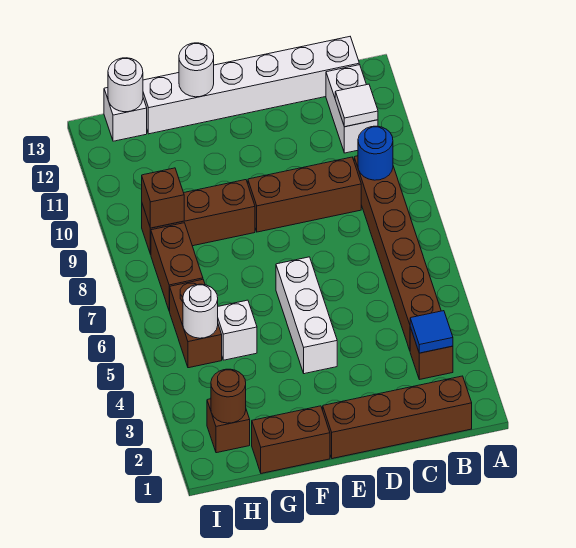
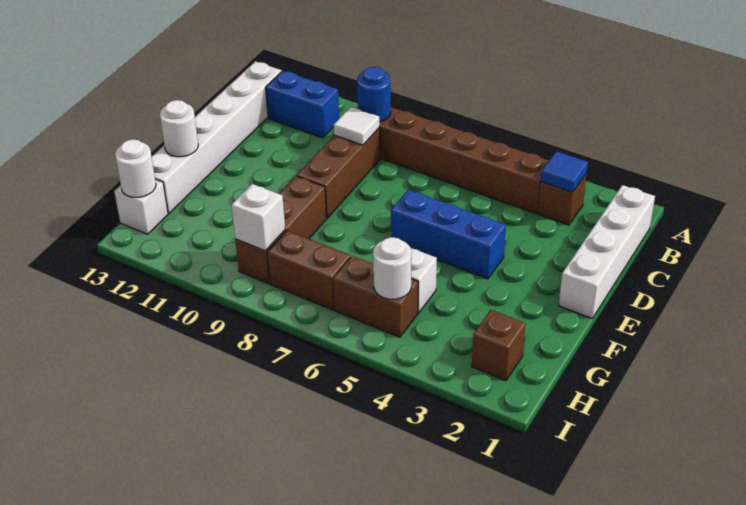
brown 1x4 brick [323,376,472,459] -> white 1x4 brick [559,185,655,318]
white 1x2 brick [326,65,378,153] -> blue 1x2 brick [266,71,339,138]
white 1x1 tile [335,84,378,127] -> white 1x1 tile moved to [334,107,380,145]
white 1x3 brick [276,257,337,374] -> blue 1x3 brick [391,190,506,279]
brown 1x2 brick [252,406,330,473] -> none
brown 1x1 round brick [211,369,246,423] -> none
brown 1x1 brick [142,168,184,228] -> white 1x1 brick [231,184,285,251]

